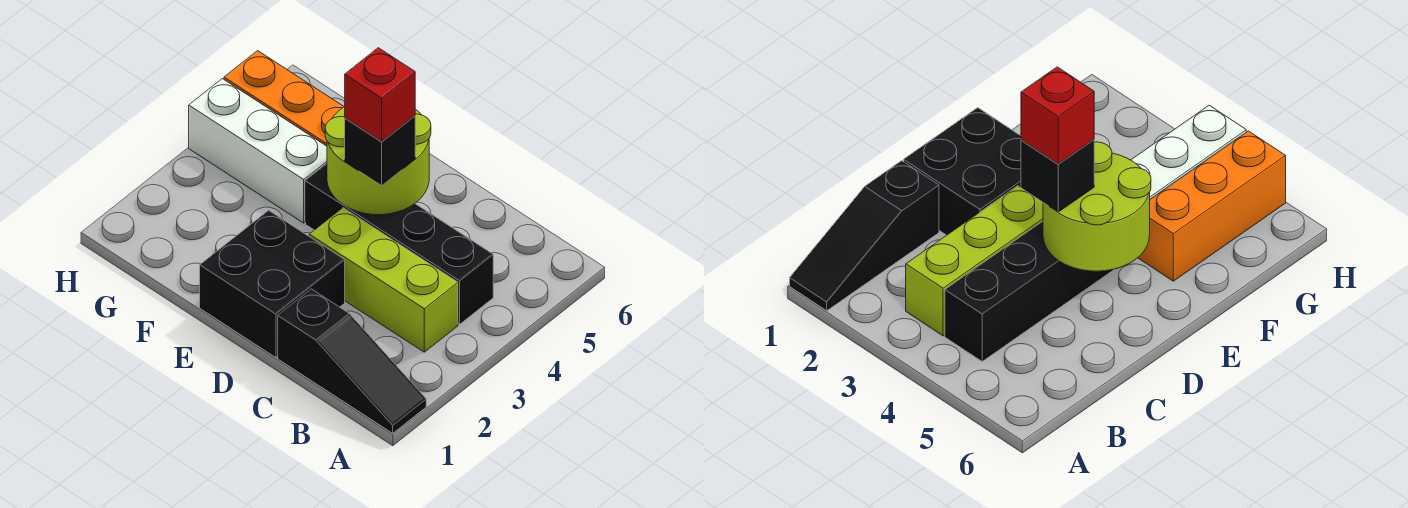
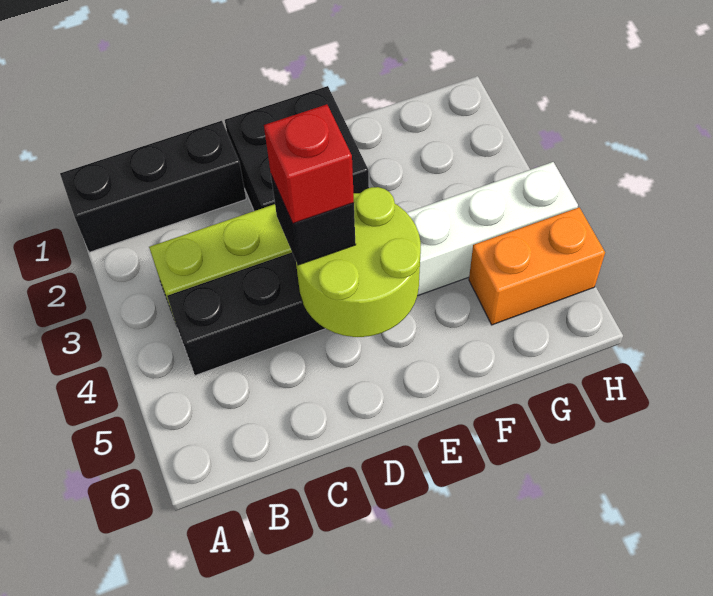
black 1x3 slope [278,289,426,433] -> black 1x3 brick [60,121,246,252]
orange 1x3 brick [224,51,344,146] -> orange 1x2 brick [469,207,605,325]

